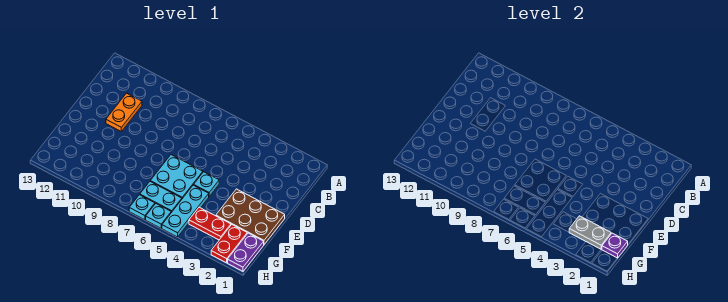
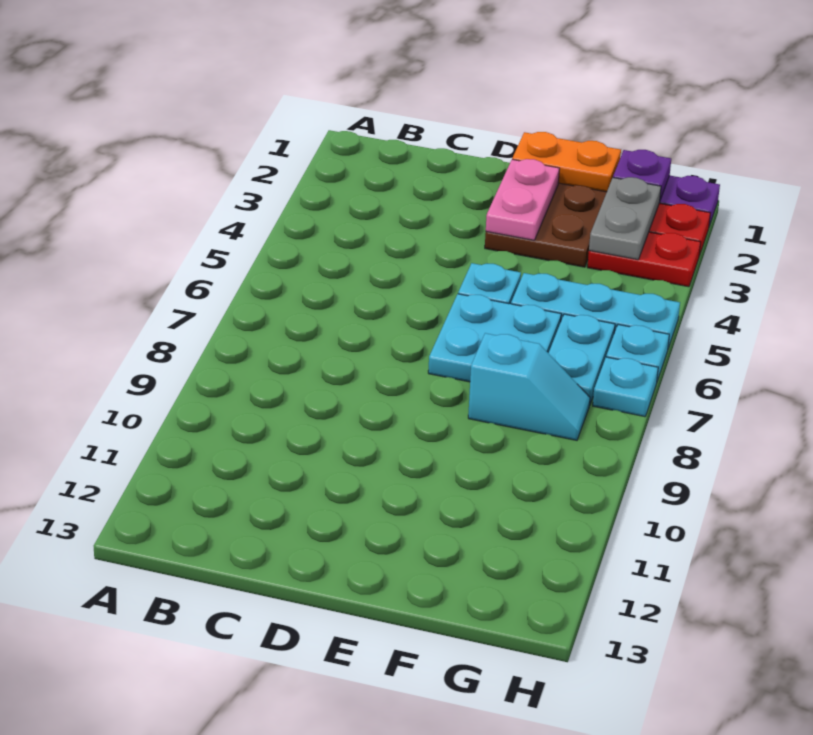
orange 1x2 plate [106,93,142,131] -> orange 1x2 plate moved to [512,132,621,192]
none -> pink 1x2 plate [486,159,560,240]
none -> cyan 1x2 slope [468,333,590,440]
red 1x2 plate [189,207,231,240] -> red 1x2 plate turned to [587,232,701,287]

